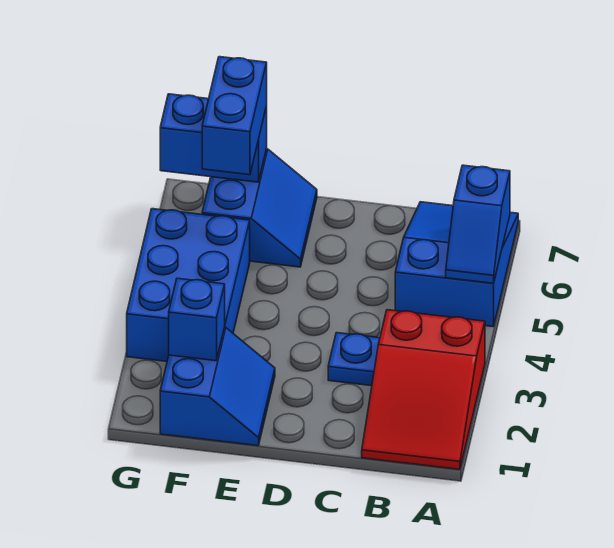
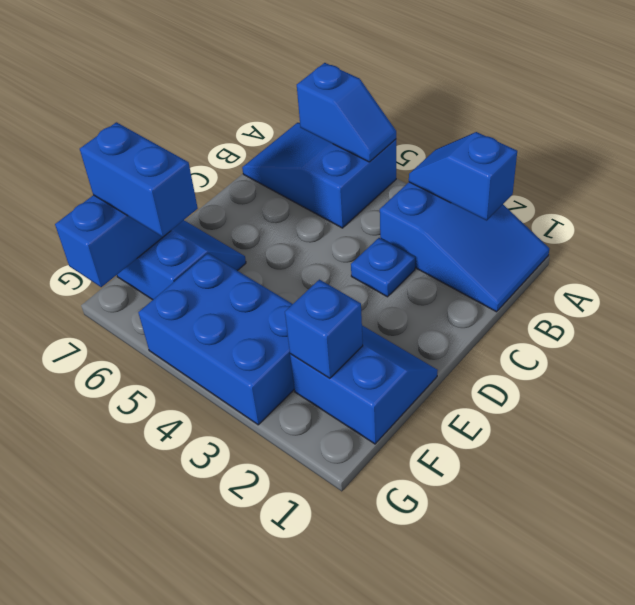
red 2x3 slope [362,310,485,469] -> blue 2x3 slope [380,182,549,312]
none -> blue 1x2 slope [409,132,517,220]

